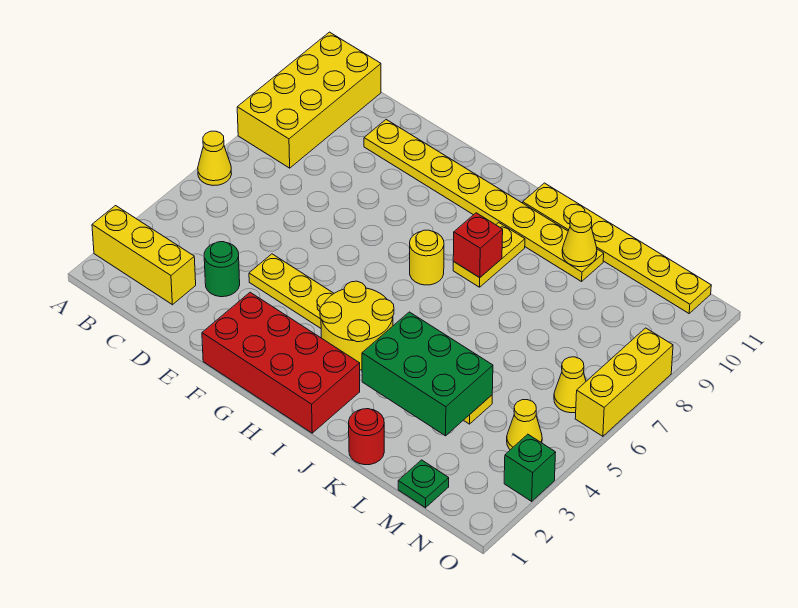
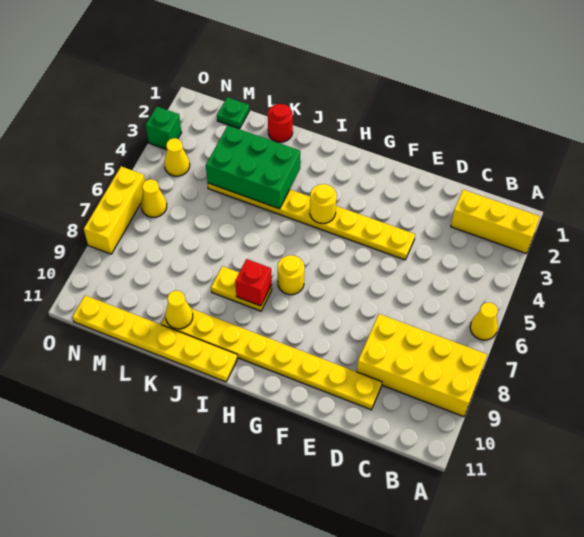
yellow 2x4 brick [237,32,381,168] -> yellow 2x4 brick turned to [357,314,487,417]
green 1x1 round brick [204,242,240,297] -> none
red 2x4 brick [202,292,360,433] -> none
yellow 2x2 round brick [320,281,394,370] -> yellow 1x1 round brick [310,184,337,223]
yellow 1x2 plate [453,223,525,287] -> yellow 1x2 plate turned to [211,266,272,311]

